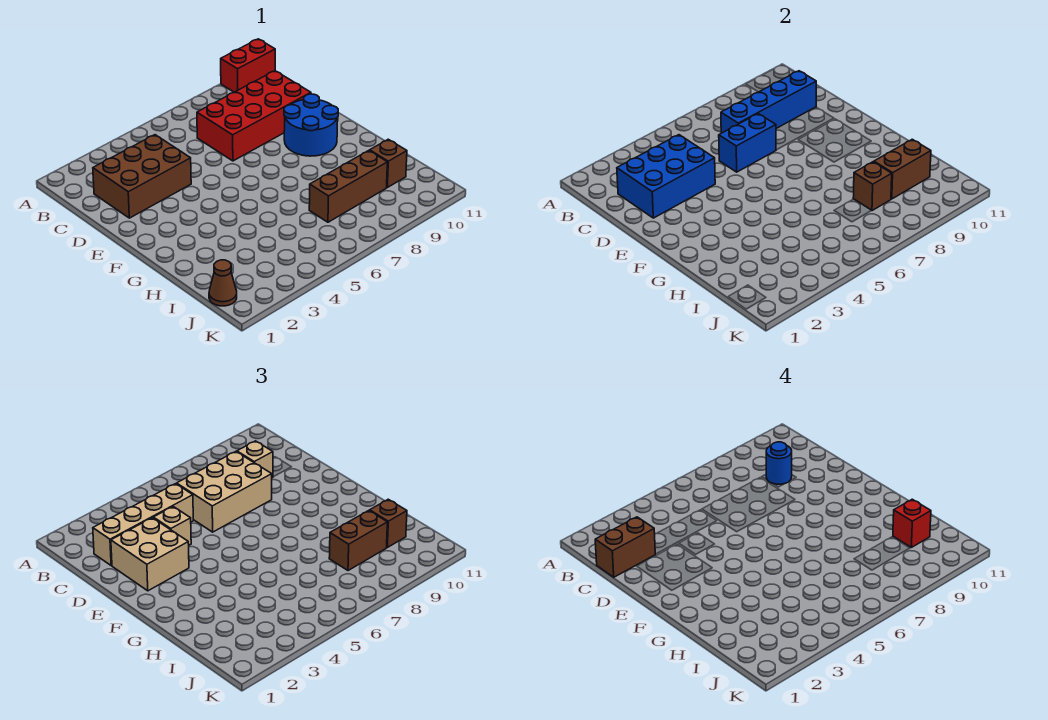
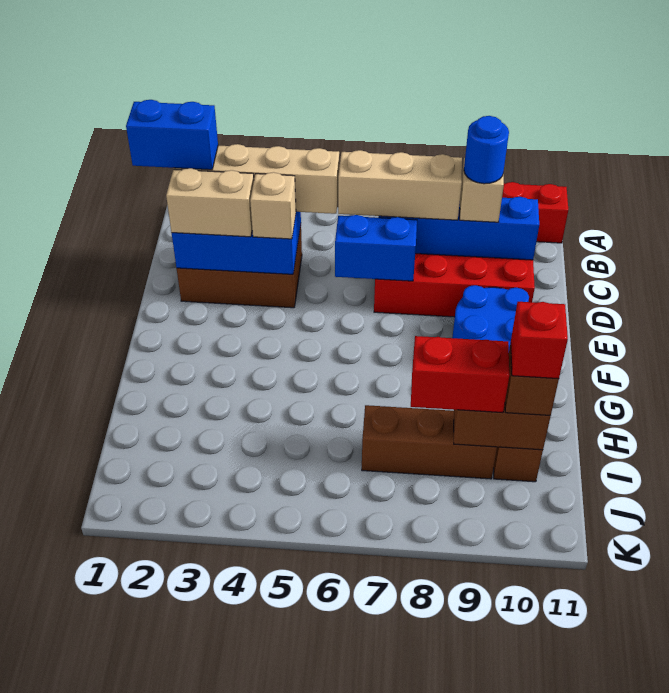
brown 1x2 brick [595,517,655,577] -> blue 1x2 brick [126,100,218,170]
tan 2x3 brick [177,452,272,532] -> tan 1x3 brick [338,150,462,220]
tan 2x2 brick [111,518,189,591] -> tan 1x2 brick [166,168,254,237]
brown 1x1 brick [853,162,892,211] -> none
brown 1x2 brick [329,511,387,571] -> red 1x2 brick [411,336,509,413]
brown 1x1 cone [209,260,237,306] -> none

